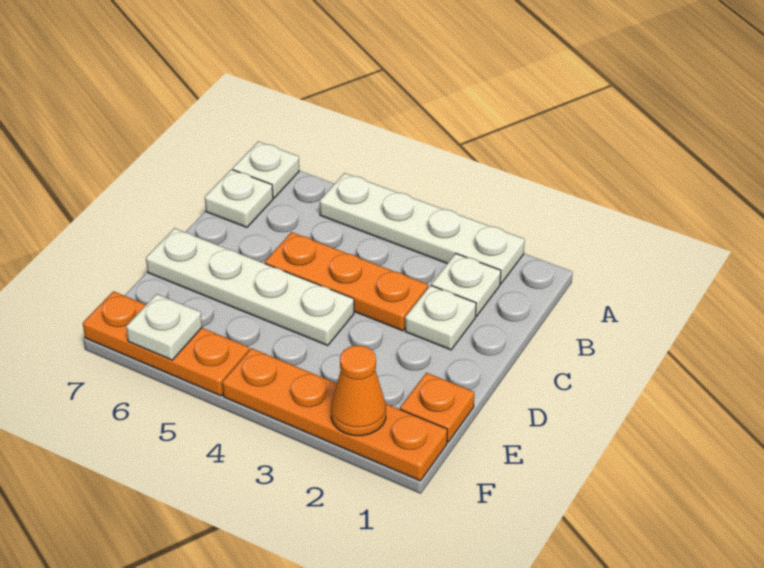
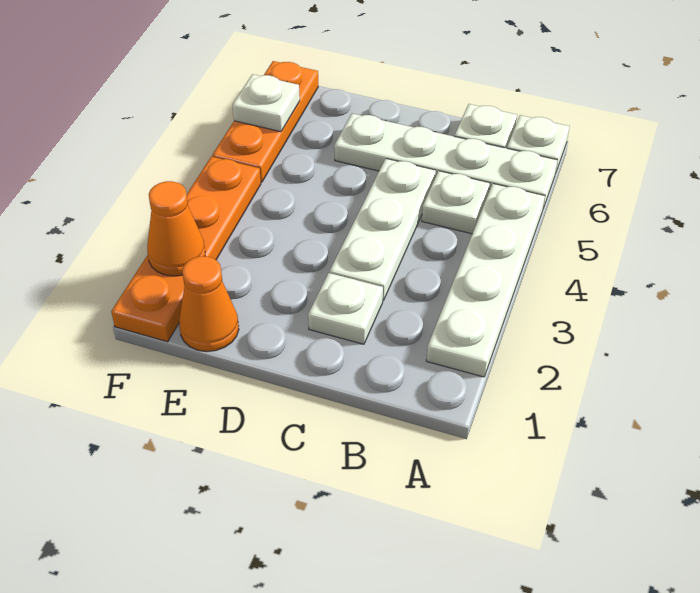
white 1x1 plate [431,254,501,316] -> white 1x1 plate moved to [422,171,490,234]
orange 1x3 plate [265,232,428,331] -> white 1x3 plate [329,159,436,300]
white 1x4 plate [146,228,354,346] -> white 1x4 plate turned to [334,113,558,208]
orange 1x1 plate [400,373,474,442] -> orange 1x1 cone [179,256,239,352]

